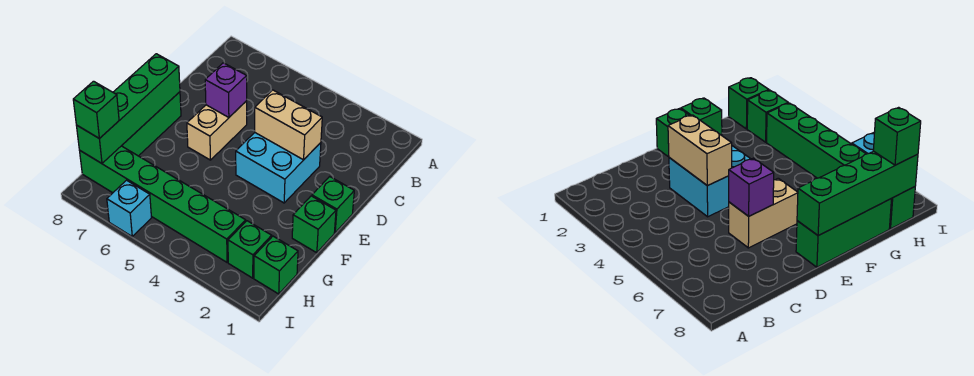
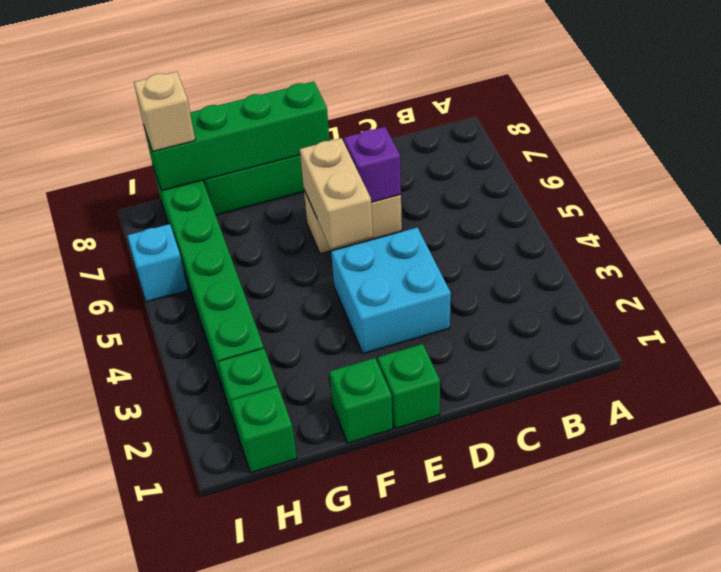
tan 1x2 brick [255,90,322,160] -> tan 1x2 brick moved to [300,138,373,249]
green 1x1 brick [73,81,119,139] -> tan 1x1 brick [134,72,195,151]

